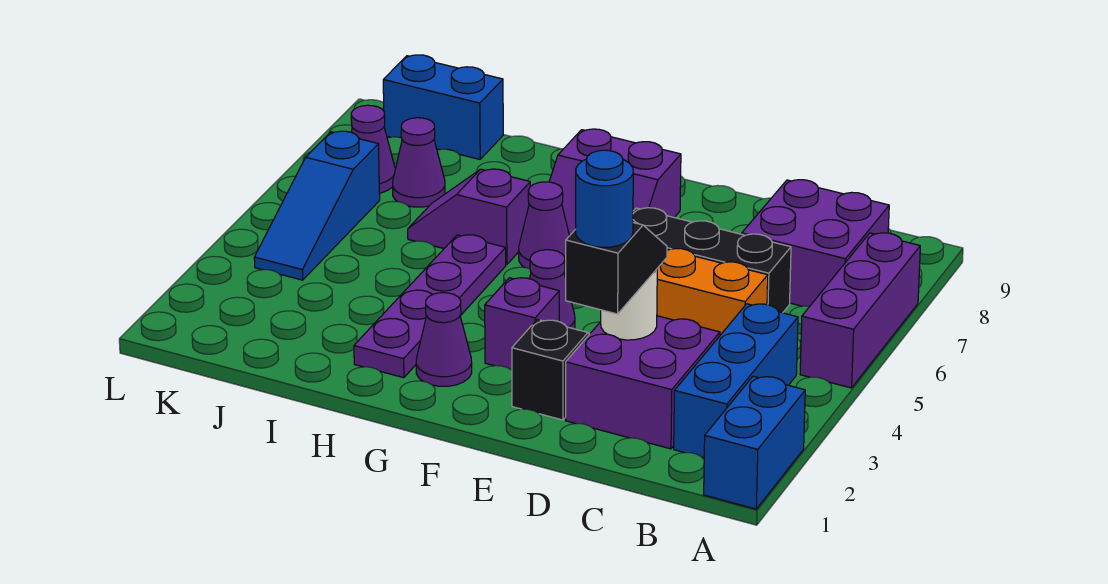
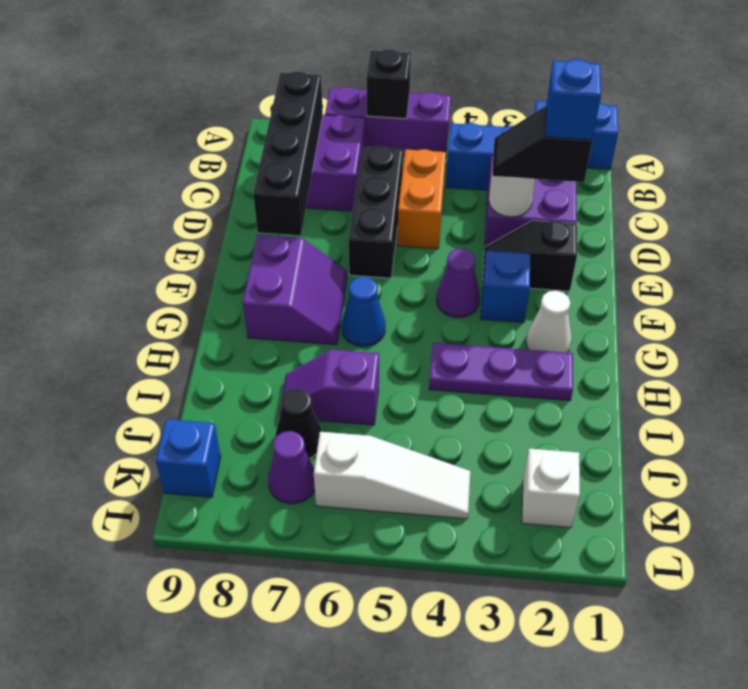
none -> black 1x1 brick [367,49,411,119]
none -> black 1x4 brick [253,72,323,235]
blue 1x1 round brick [576,150,633,247] -> blue 1x1 brick [546,59,601,140]
purple 1x1 brick [485,278,559,370] -> blue 1x1 brick [481,251,531,323]
purple 1x1 cone [416,293,472,386] -> white 1x1 cone [526,291,571,353]
purple 1x1 cone [519,182,569,269] -> blue 1x1 cone [342,277,385,347]
purple 1x4 plate [354,235,506,378] -> purple 1x3 plate [429,343,573,401]
purple 1x2 slope [408,169,530,265] -> purple 1x2 slope turned to [279,349,379,425]
purple 1x1 cone [393,118,445,207] -> black 1x1 cone [276,388,322,458]
blue 1x2 brick [383,55,503,159] -> blue 1x1 brick [156,419,221,497]
none -> white 1x1 brick [522,448,580,528]
blue 1x3 slope [254,131,380,280] -> white 1x3 slope [314,432,470,519]

